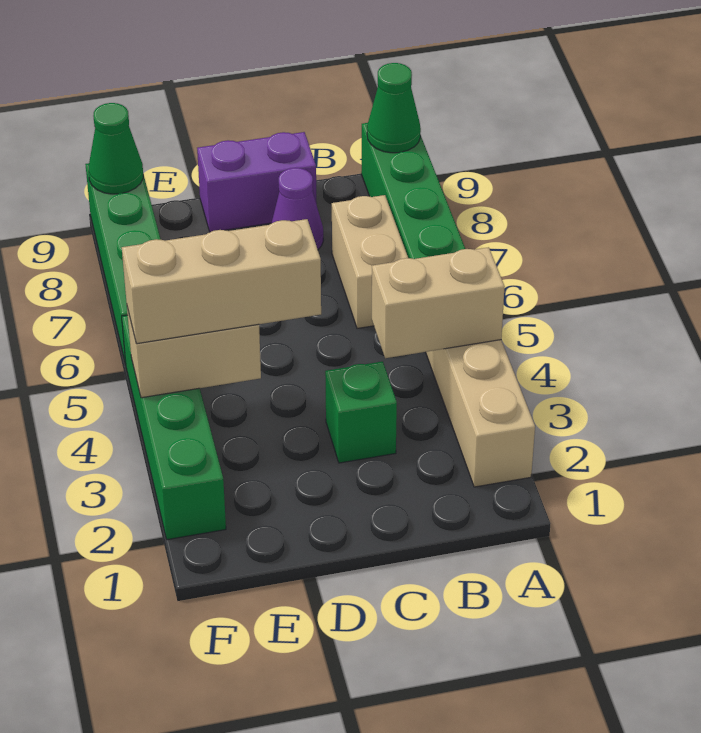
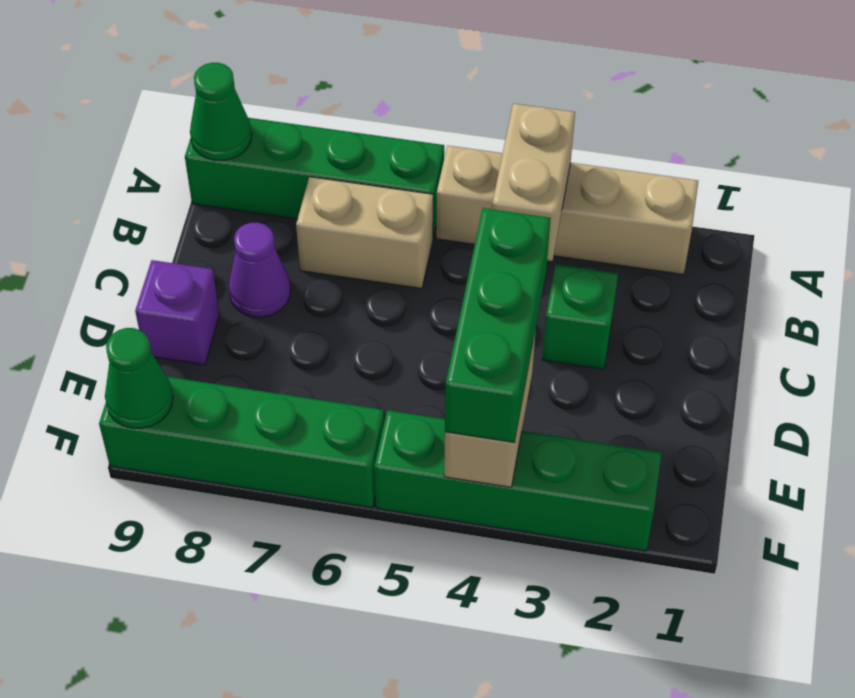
purple 1x2 brick [197,132,317,232] -> purple 1x1 brick [135,260,220,365]
tan 1x3 brick [122,219,321,344] -> green 1x3 brick [445,208,551,443]

